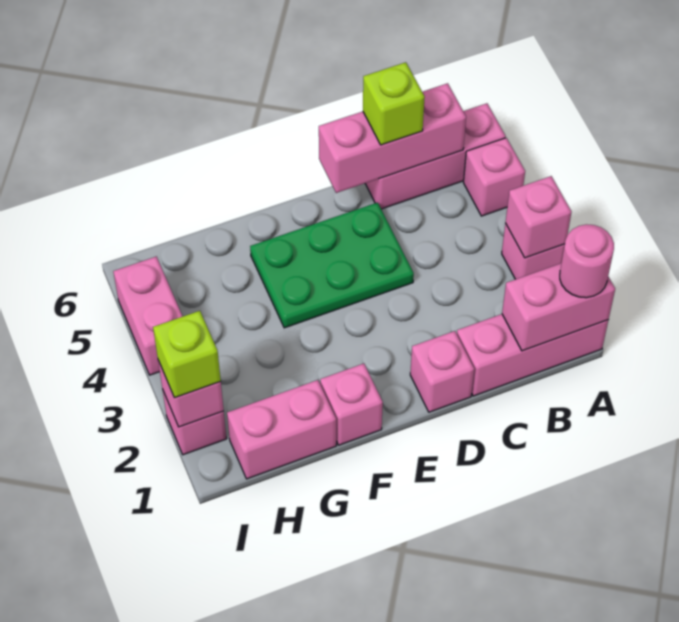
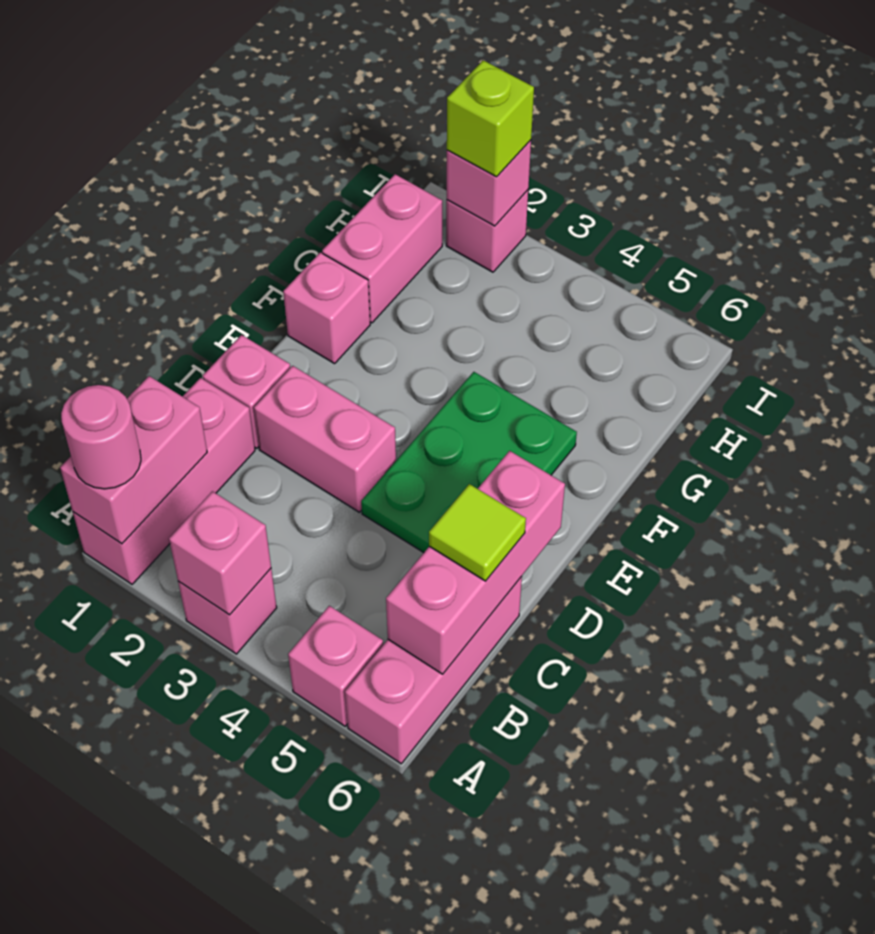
lime 1x1 brick [363,62,425,145] -> lime 1x1 tile [429,484,526,581]
pink 1x2 brick [113,256,183,375] -> pink 1x2 brick moved to [254,366,396,512]

